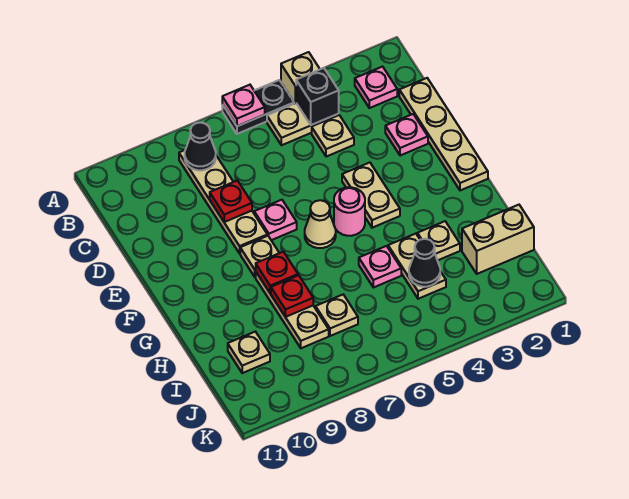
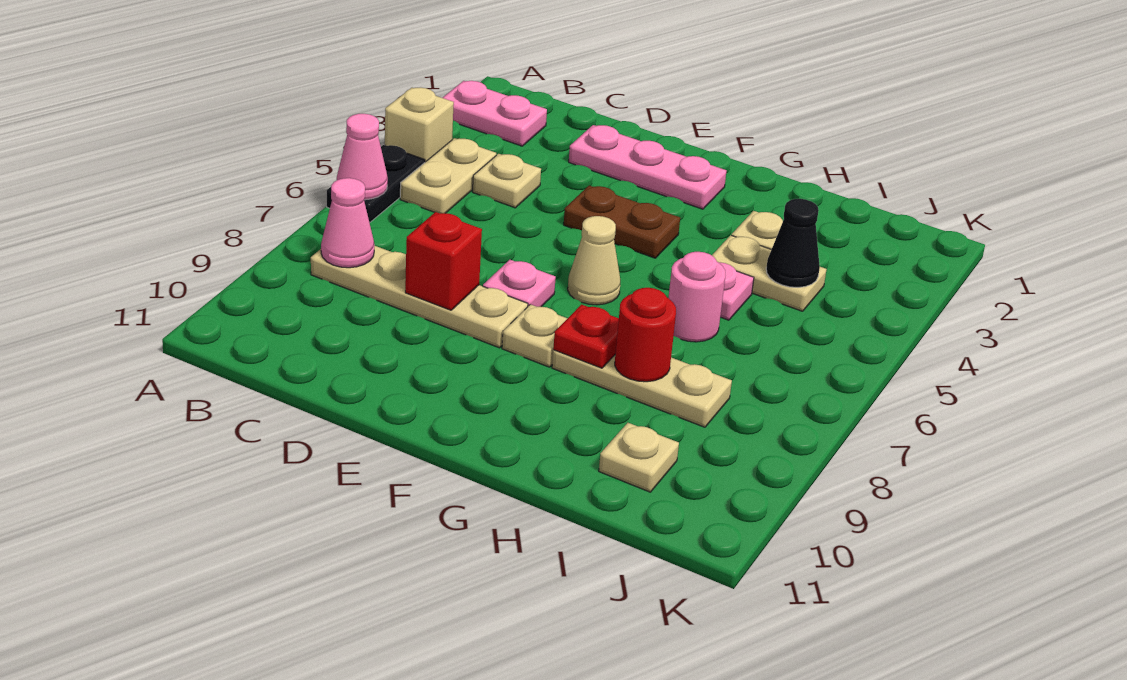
pink 1x1 plate [222,85,265,126] -> pink 1x1 cone [337,114,388,200]
pink 1x1 plate [355,67,397,108] -> pink 1x2 plate [443,81,547,146]
black 1x1 brick [296,68,339,125] -> none
black 1x1 cone [185,122,216,170] -> pink 1x1 cone [321,178,374,268]
tan 1x4 plate [399,78,488,191] -> none
pink 1x1 plate [385,114,428,156] -> pink 1x3 plate [569,125,726,209]
red 1x1 plate [210,181,252,222] -> red 1x1 brick [405,212,482,310]
tan 1x2 plate [342,163,400,228] -> brown 1x2 plate [564,186,680,258]
pink 1x1 round brick [334,187,365,236] -> pink 1x1 round brick moved to [668,252,725,342]
red 1x1 plate [271,275,313,317] -> red 1x1 round brick [615,288,676,382]
tan 1x2 brick [462,205,534,274] -> none
tan 1x1 plate [316,295,358,336] -> none

